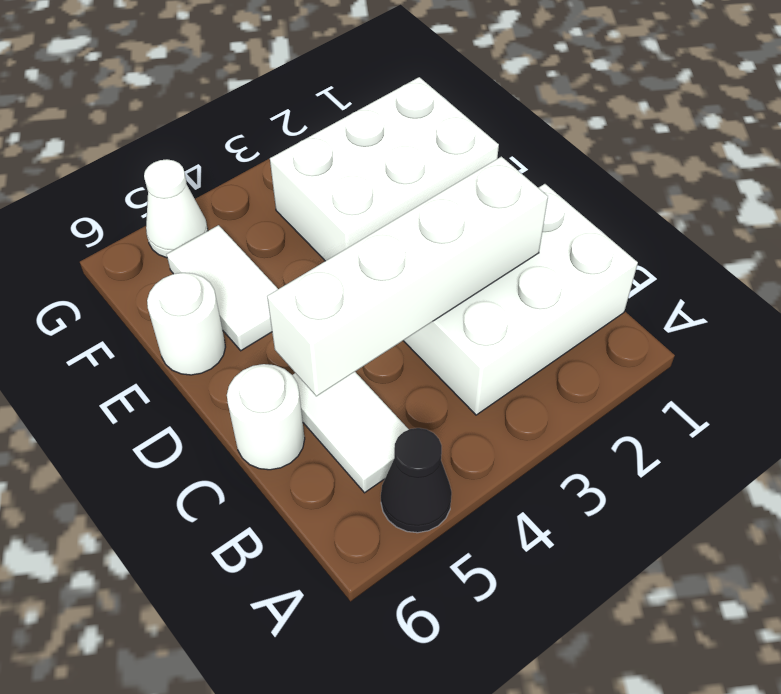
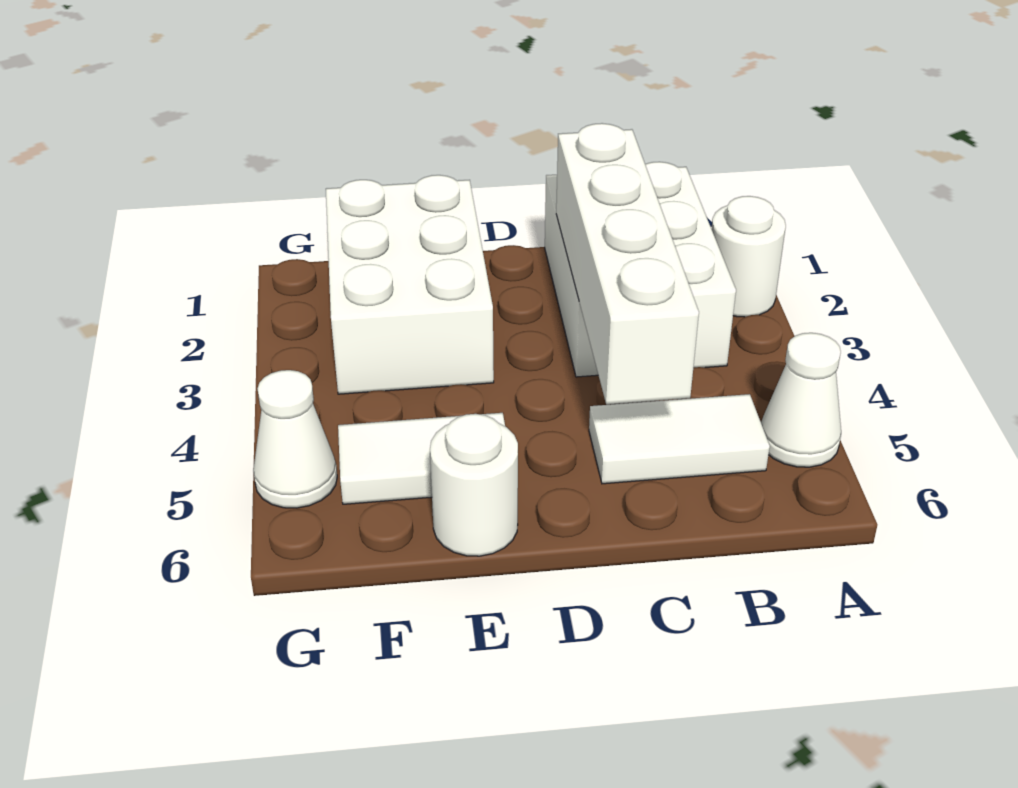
black 1x1 cone [381,428,452,533] -> white 1x1 cone [761,333,841,467]
white 1x1 round brick [227,364,305,470] -> white 1x1 round brick moved to [711,196,786,317]

